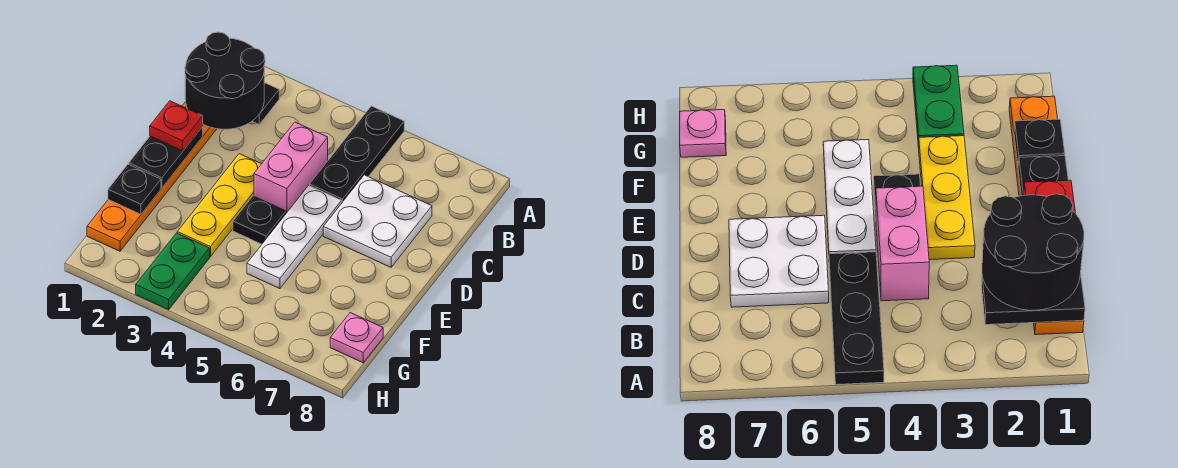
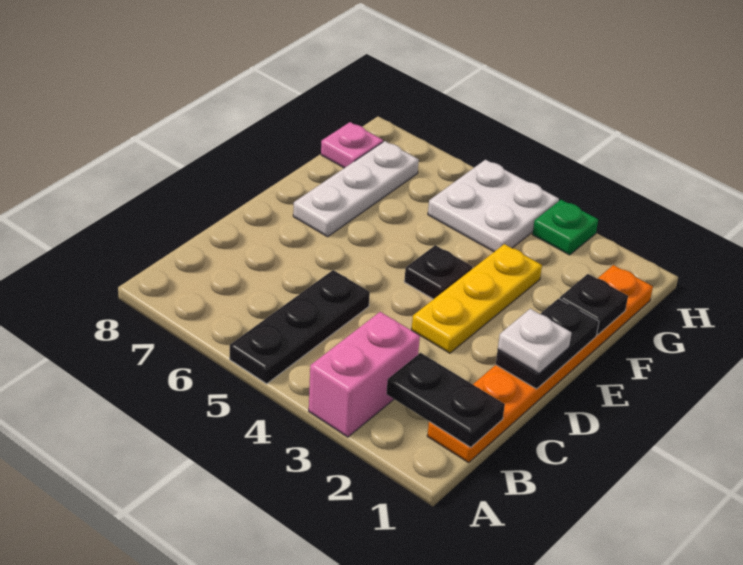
black 2x2 round brick [185,32,265,129] -> none
pink 1x2 brick [254,122,328,213] -> pink 1x2 brick moved to [309,312,420,437]
white 2x2 plate [323,175,432,267] -> white 2x2 plate moved to [428,160,559,252]
red 1x1 plate [150,101,203,151] -> white 1x1 plate [498,309,572,373]
white 1x3 plate [247,185,342,289] -> white 1x3 plate moved to [293,141,419,237]
green 1x2 plate [136,233,210,310] -> green 1x1 plate [532,200,598,255]

